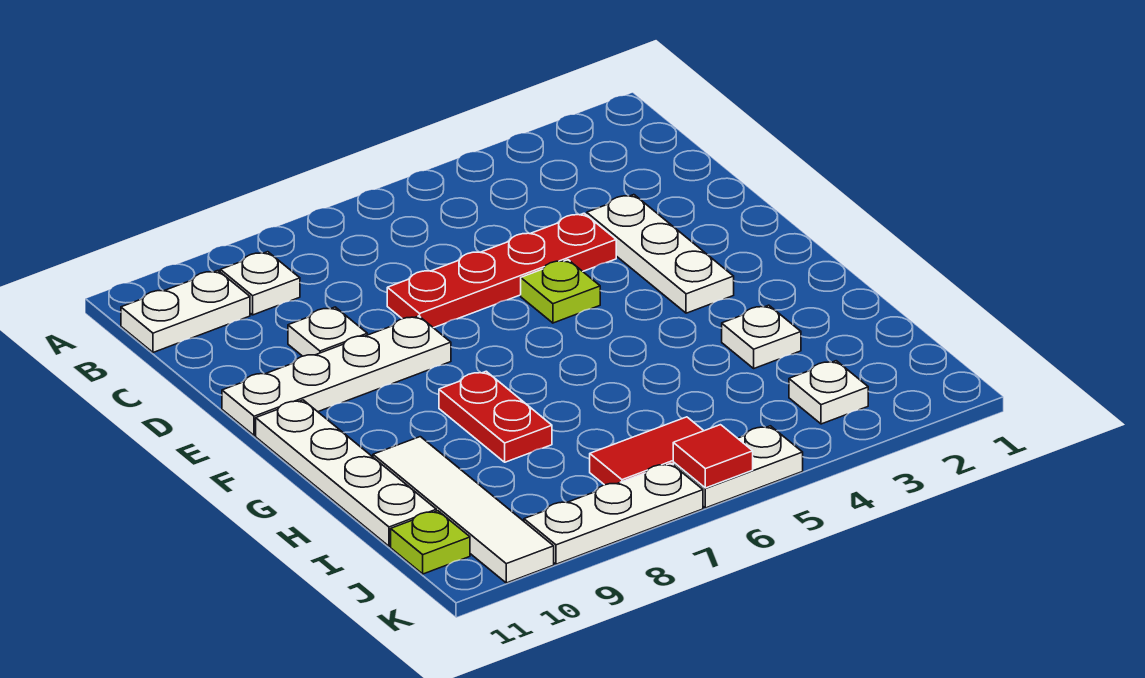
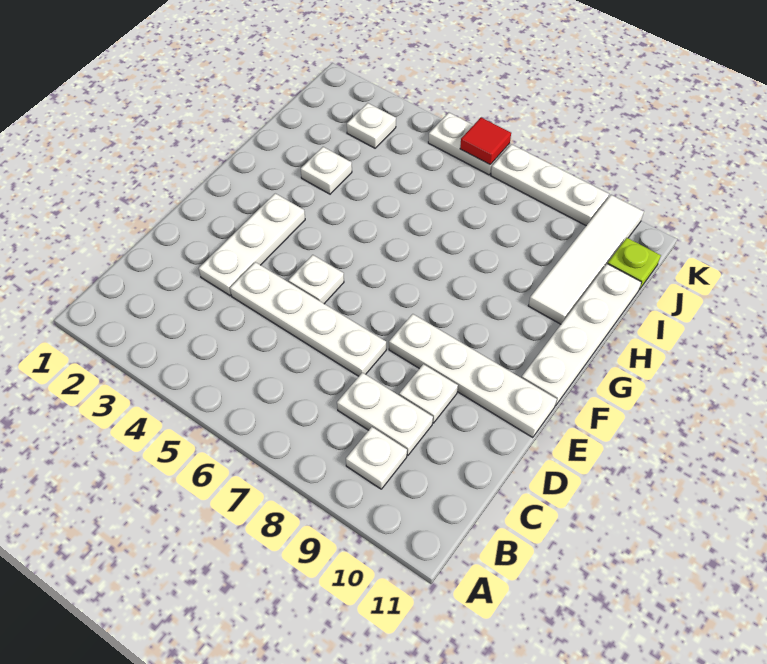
white 1x2 plate [121,271,250,352] -> white 1x2 plate moved to [337,373,433,456]
red 1x4 plate [387,213,616,328] -> white 1x4 plate [230,262,386,376]
lime 1x1 plate [521,260,600,323] -> white 1x1 plate [288,255,344,304]
red 1x2 plate [439,371,552,462] -> none
red 1x2 tile [590,417,704,485] -> none

